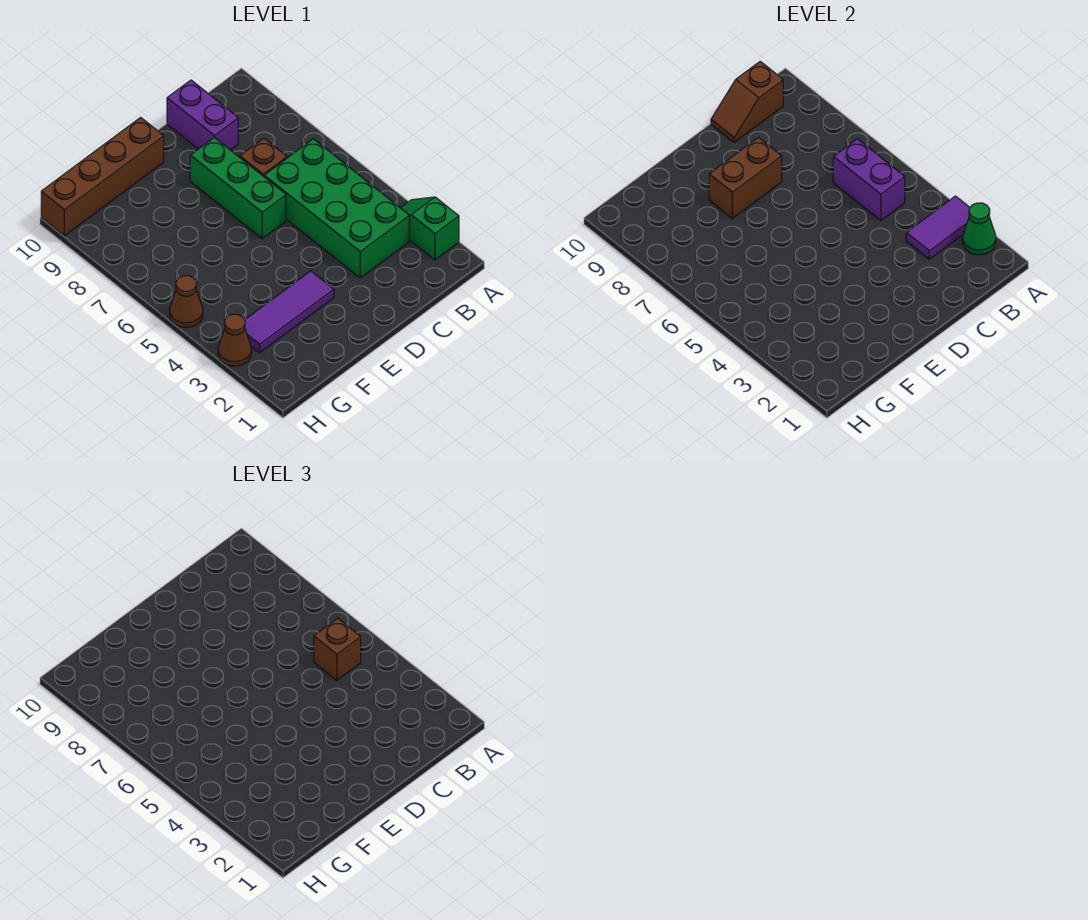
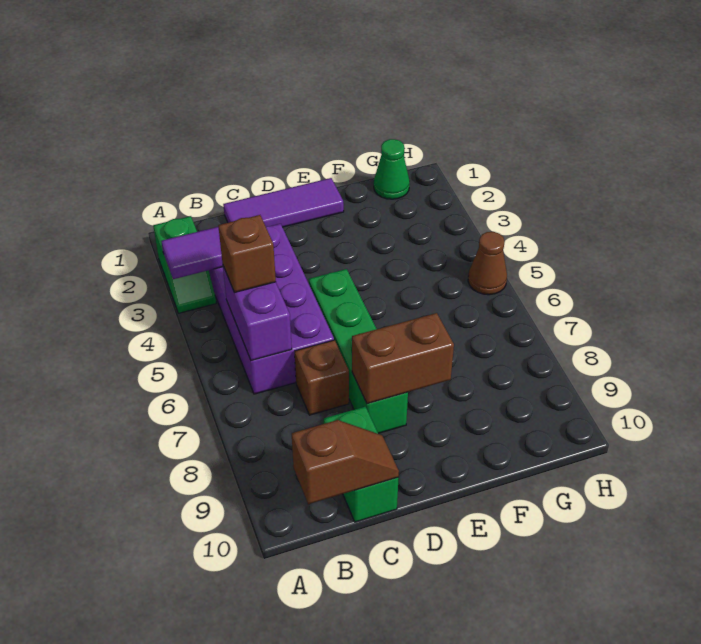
green 1x1 cone [963,203,996,255] -> green 1x1 cone moved to [374,139,410,199]
green 2x4 brick [264,139,409,278] -> purple 2x4 brick [209,224,334,394]
purple 1x2 brick [167,80,238,150] -> green 1x2 brick [324,407,398,522]
green 1x3 brick [190,137,286,238] -> green 1x4 brick [309,269,408,433]
purple 1x3 tile [245,271,334,353] -> purple 1x3 tile moved to [223,178,344,227]
brown 1x4 brick [41,117,164,236] -> none
brown 1x1 cone [218,314,251,366] -> none

